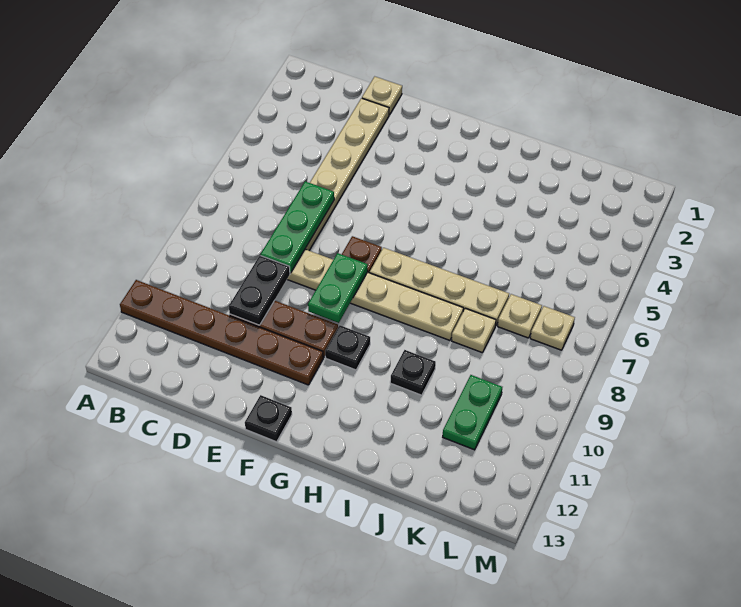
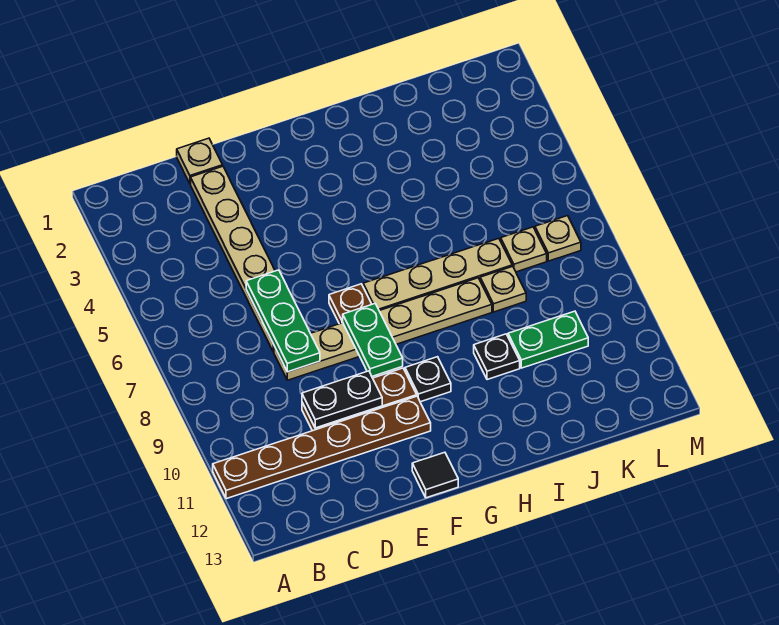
black 1x2 plate [229,255,290,325] -> black 1x2 plate turned to [302,371,382,428]
black 1x1 plate [245,395,292,442] -> black 1x1 tile [412,452,458,498]
green 1x2 plate [443,375,502,450] -> green 1x2 plate turned to [508,311,588,368]

